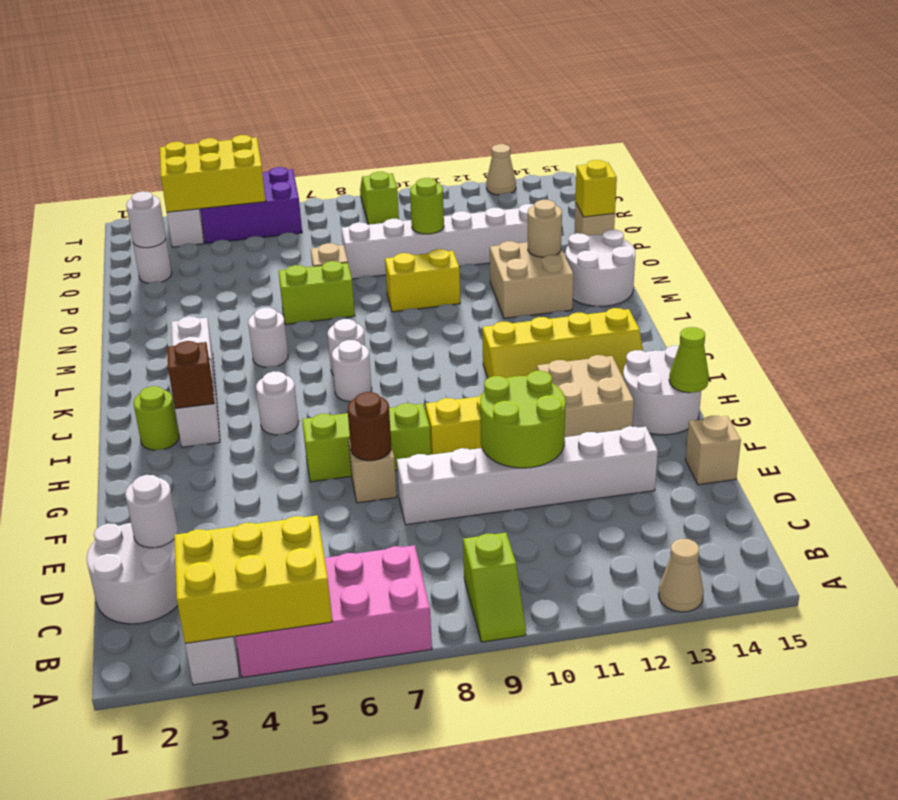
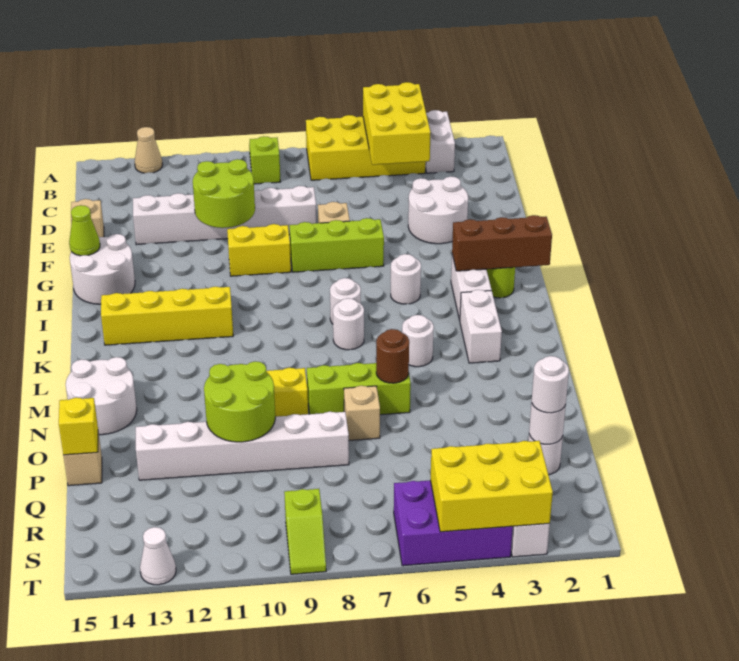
yellow 2x3 brick [174,516,332,643] -> yellow 2x3 brick turned to [363,82,431,165]
pink 2x4 brick [235,545,432,678] -> yellow 2x4 brick [306,115,426,180]
white 2x2 round brick [87,523,178,624] -> white 2x2 round brick moved to [408,177,468,244]
white 1x1 round brick [125,475,178,548] -> white 1x1 round brick moved to [532,356,569,413]
brown 1x1 round brick [348,392,391,461] -> brown 1x1 round brick moved to [376,329,409,383]
tan 2x2 brick [537,355,634,437] -> none
brown 1x1 brick [167,341,214,409] -> brown 1x3 brick [452,215,552,271]
tan 2x2 brick [490,241,573,318] -> none
lime 1x2 brick [278,261,355,324] -> lime 1x3 brick [307,363,411,415]
tan 1x1 round brick [528,200,562,257] -> none
lime 1x1 round brick [410,178,444,234] -> lime 2x2 round brick [204,361,275,442]
tan 1x1 cone [486,144,516,195] -> white 1x1 cone [140,527,176,585]

